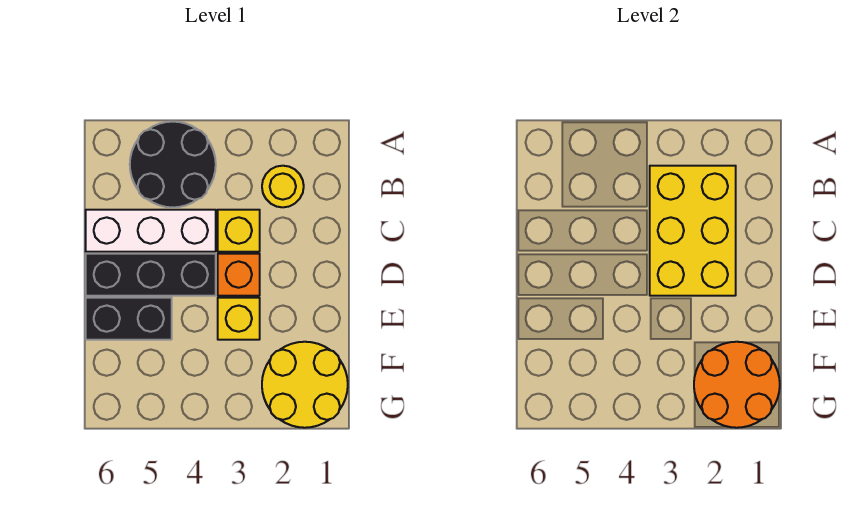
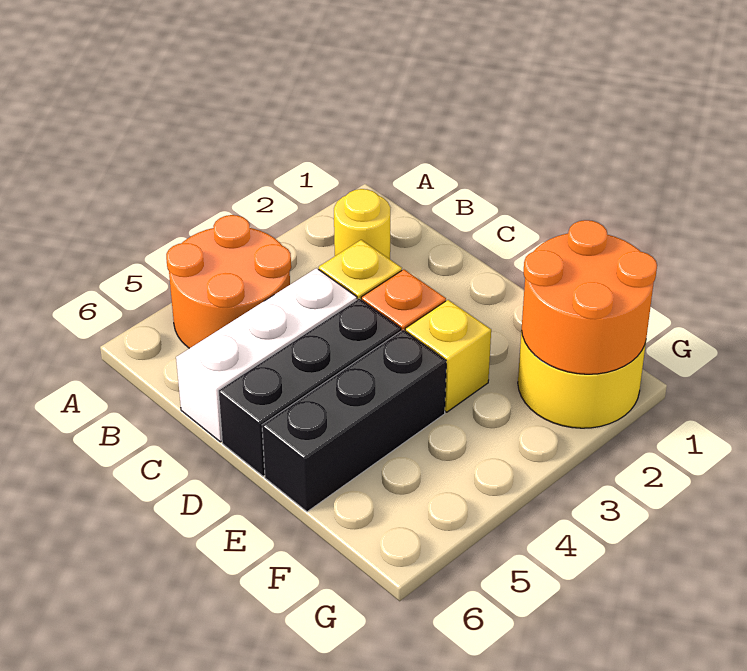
black 2x2 round brick [130,122,216,207] -> orange 2x2 round brick [166,215,291,348]
yellow 2x3 brick [650,166,736,296] -> none
black 1x2 brick [86,298,172,340] -> black 1x3 brick [262,330,446,512]

